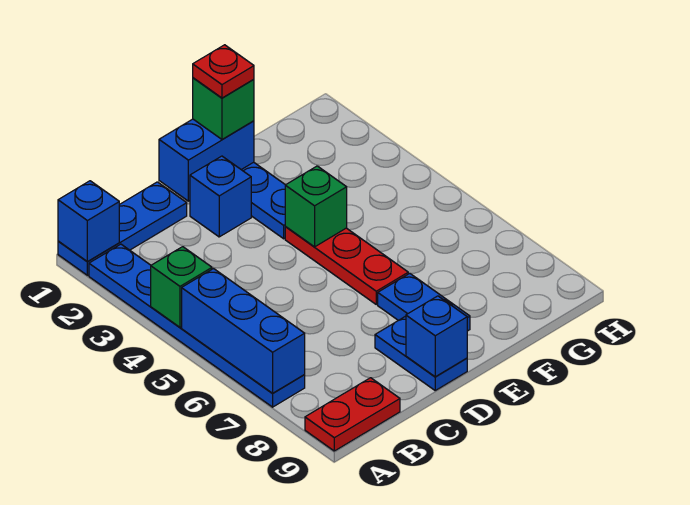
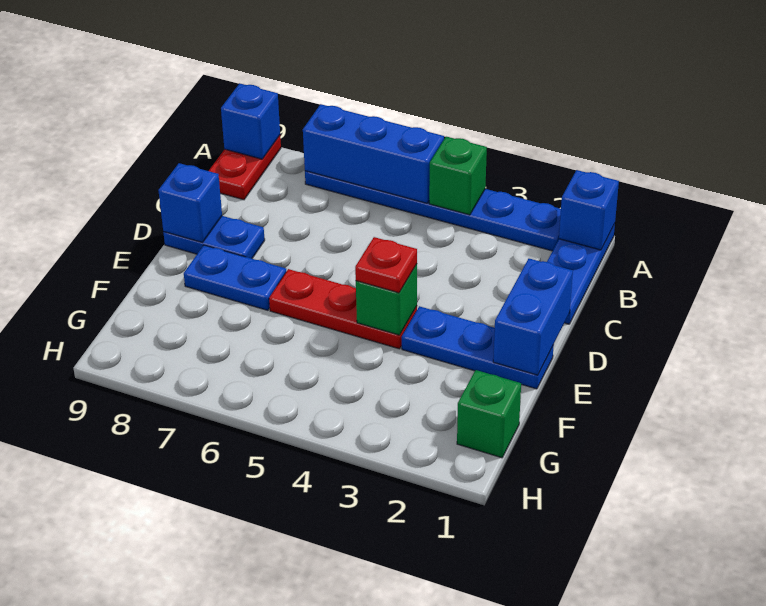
blue 1x1 brick [190,156,251,237] -> blue 1x1 brick moved to [221,83,280,159]
green 1x1 brick [193,78,254,140] -> green 1x1 brick moved to [457,370,521,458]
red 1x1 plate [193,45,254,98] -> red 1x1 plate moved to [355,237,417,293]

